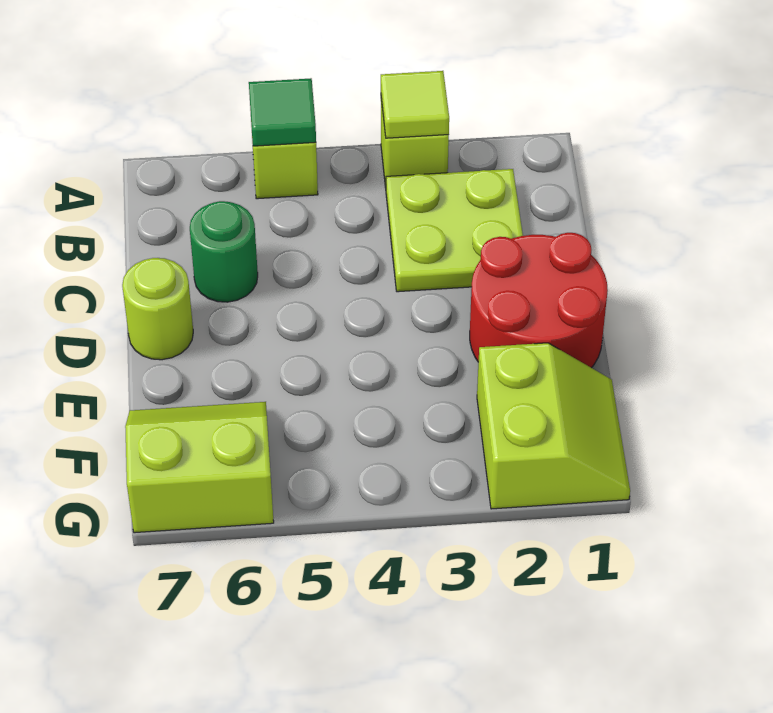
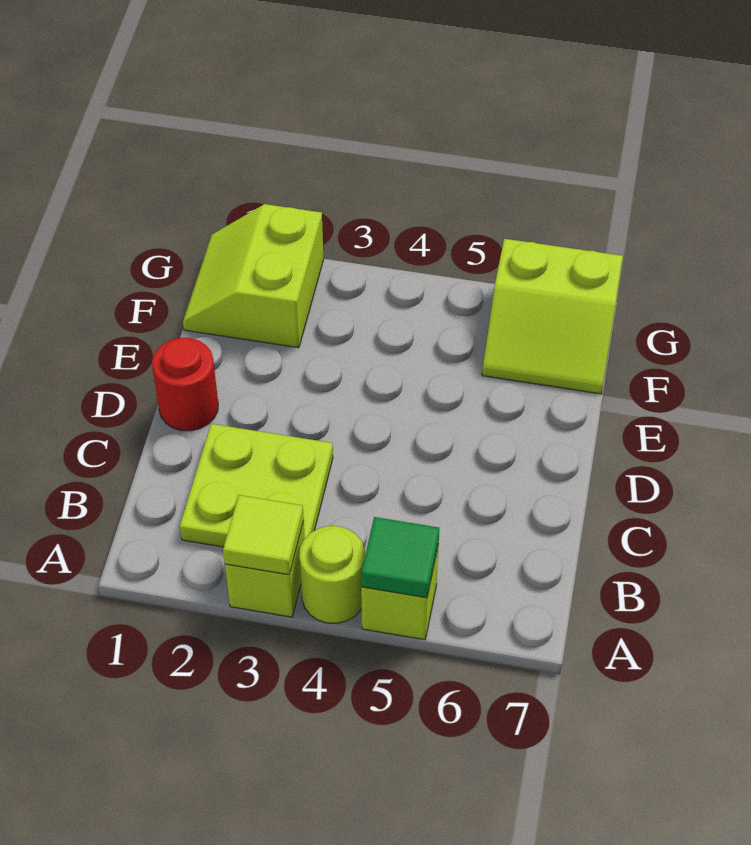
green 1x1 round brick [190,201,258,302] -> none
red 2x2 round brick [470,233,608,368] -> red 1x1 round brick [152,338,218,431]
lime 1x1 round brick [122,258,193,360] -> lime 1x1 round brick moved to [299,526,365,623]

